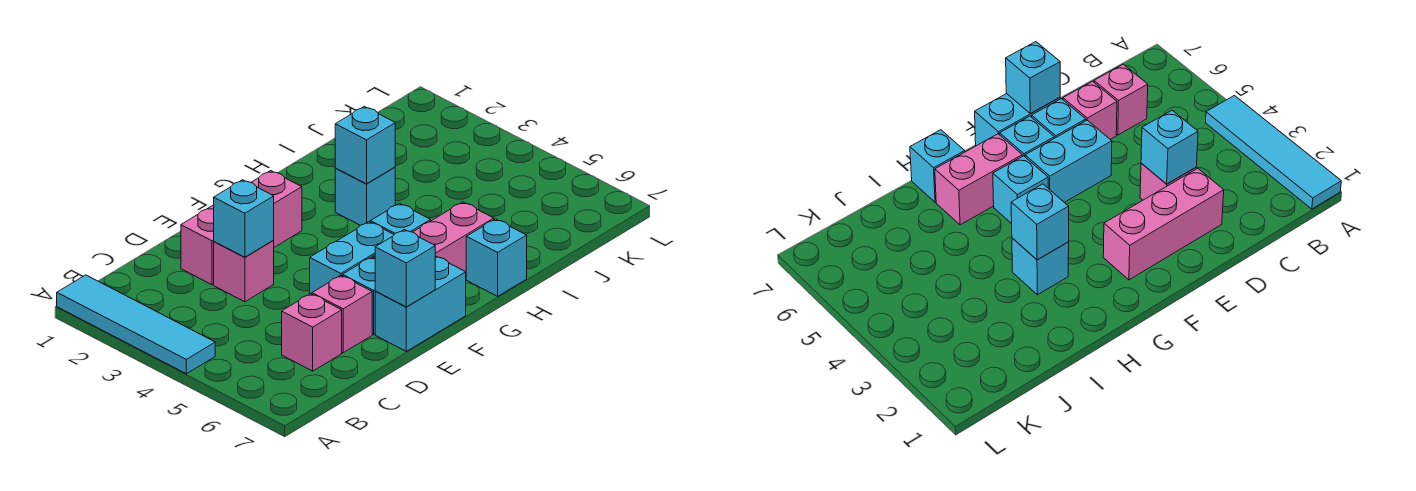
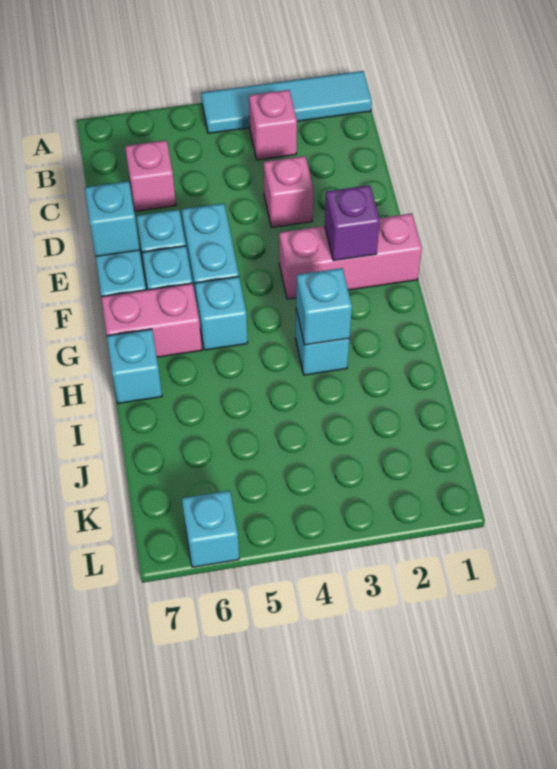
pink 1x3 brick [181,171,302,285] -> pink 1x3 brick turned to [279,214,422,299]
cyan 1x1 brick [214,180,274,257] -> cyan 1x1 brick moved to [182,491,239,567]
pink 1x1 brick [312,276,372,353] -> pink 1x1 brick moved to [249,90,297,160]
none -> purple 1x1 brick [325,185,380,261]
pink 1x2 brick [413,202,494,272] -> pink 1x2 brick turned to [101,283,202,357]

